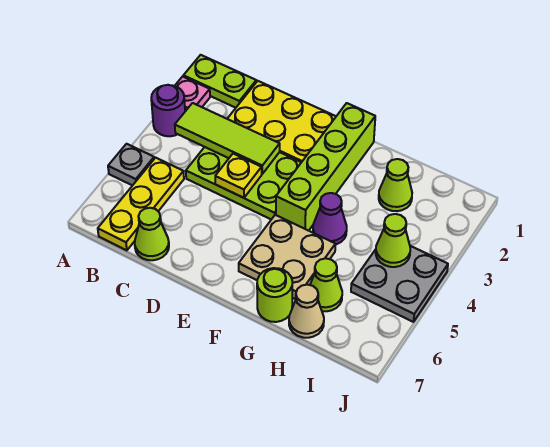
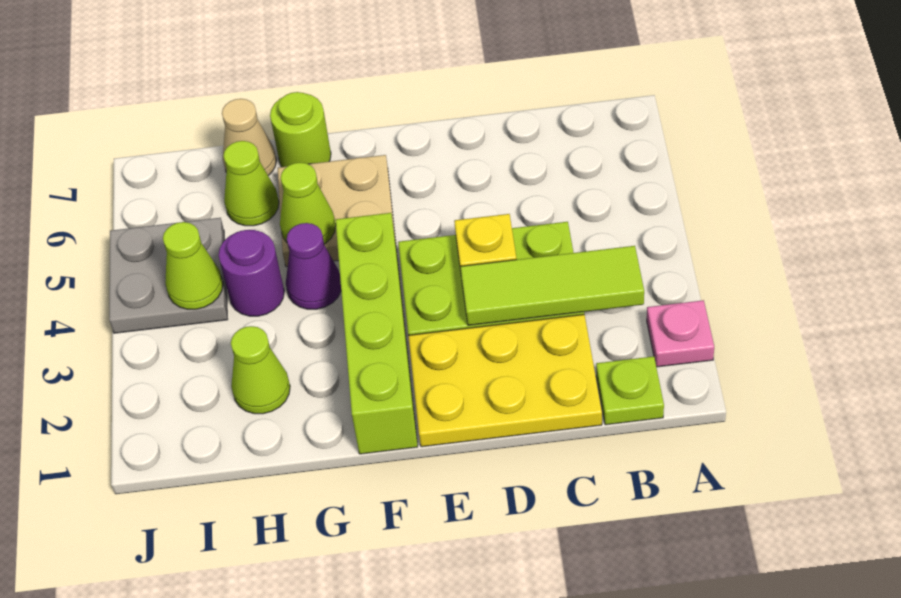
lime 1x2 plate [183,55,256,108] -> lime 1x1 plate [596,356,664,425]
purple 1x1 round brick [151,85,185,136] -> purple 1x1 round brick moved to [219,230,284,316]
grey 1x1 plate [108,144,154,186] -> none
yellow 1x3 plate [98,158,184,250] -> none
lime 1x1 cone [135,208,169,260] -> lime 1x1 cone moved to [280,162,336,244]

